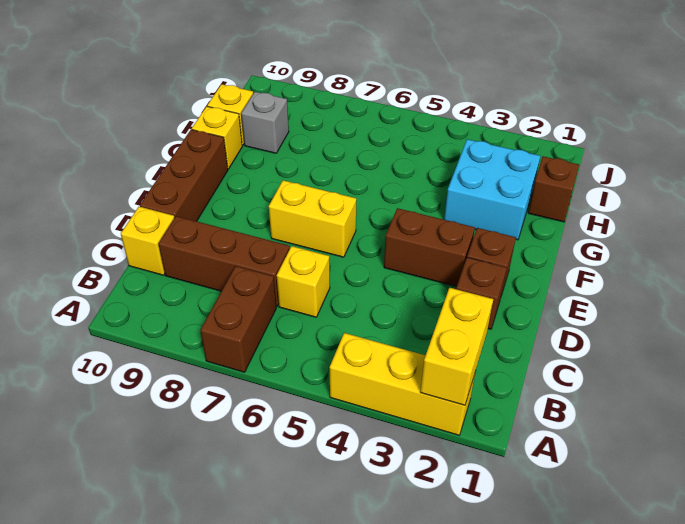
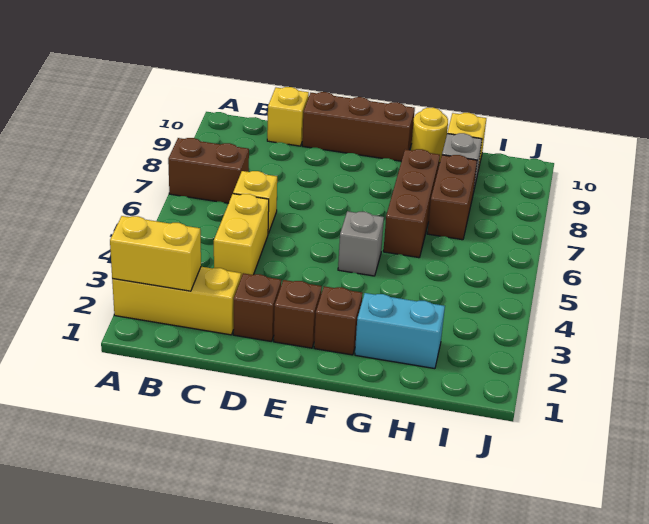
yellow 1x3 brick [330,333,476,435] -> yellow 1x3 brick turned to [112,267,241,335]
brown 1x3 brick [159,216,290,306] -> brown 1x3 brick moved to [383,149,440,258]
brown 1x2 brick [384,208,475,287] -> brown 1x2 brick moved to [427,155,477,240]
yellow 1x2 brick [269,180,356,257] -> yellow 1x2 brick moved to [214,194,269,277]
none -> grey 1x1 brick [338,211,384,276]
cyan 2x2 brick [444,139,540,240] -> cyan 1x2 brick [355,293,445,369]
yellow 1x1 brick [192,106,242,169] -> yellow 1x1 round brick [411,108,448,163]
brown 1x1 brick [528,156,579,222] -> brown 1x1 brick moved to [314,286,363,355]

